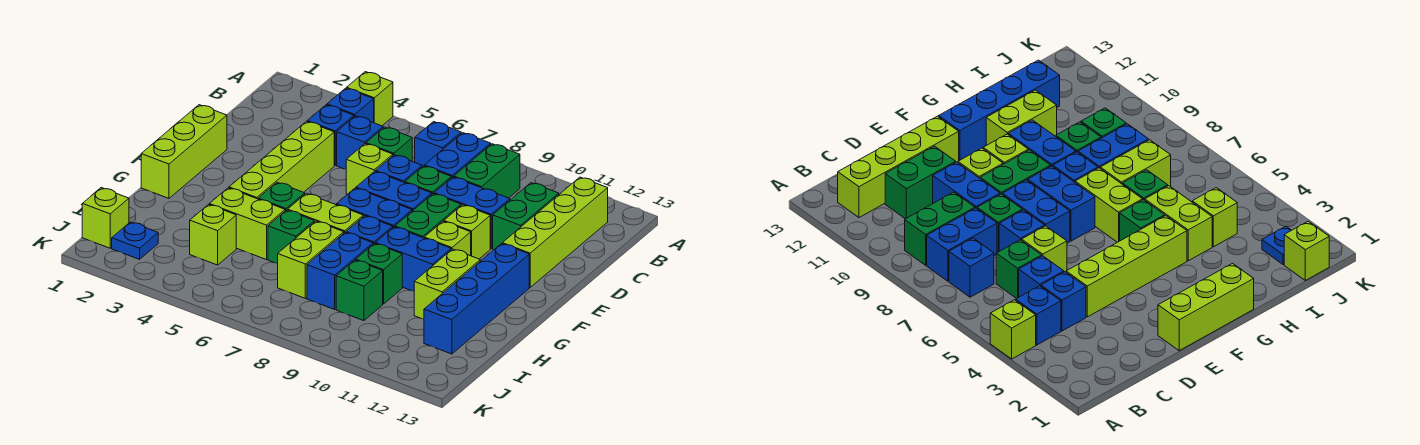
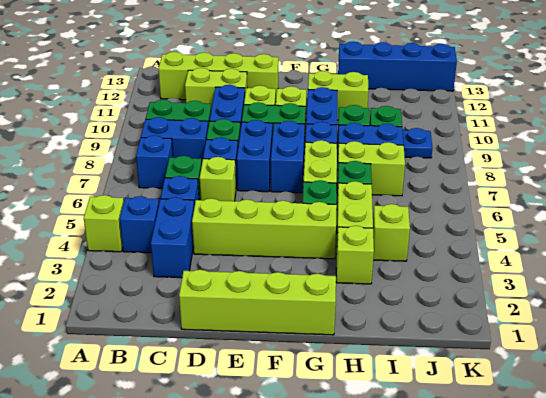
blue 1x1 brick [307,105,354,165] -> blue 1x2 brick [151,197,194,278]
green 1x2 brick [493,183,559,250] -> lime 1x2 brick [185,68,247,109]
lime 1x3 brick [141,105,227,198] -> lime 1x4 brick [179,270,336,335]
blue 1x4 brick [424,244,529,354] -> blue 1x4 brick moved to [338,41,457,91]
lime 1x1 brick [82,188,129,248] -> lime 1x1 brick moved to [336,226,374,284]
blue 1x1 plate [112,222,158,259] -> blue 1x1 plate moved to [403,128,432,158]

